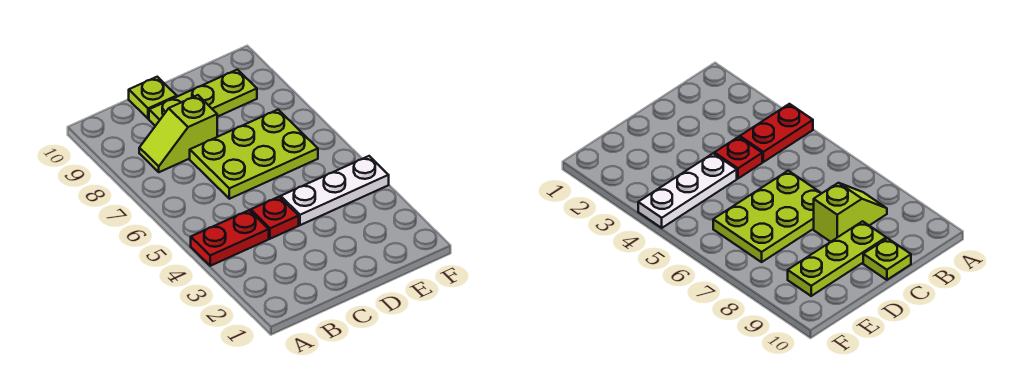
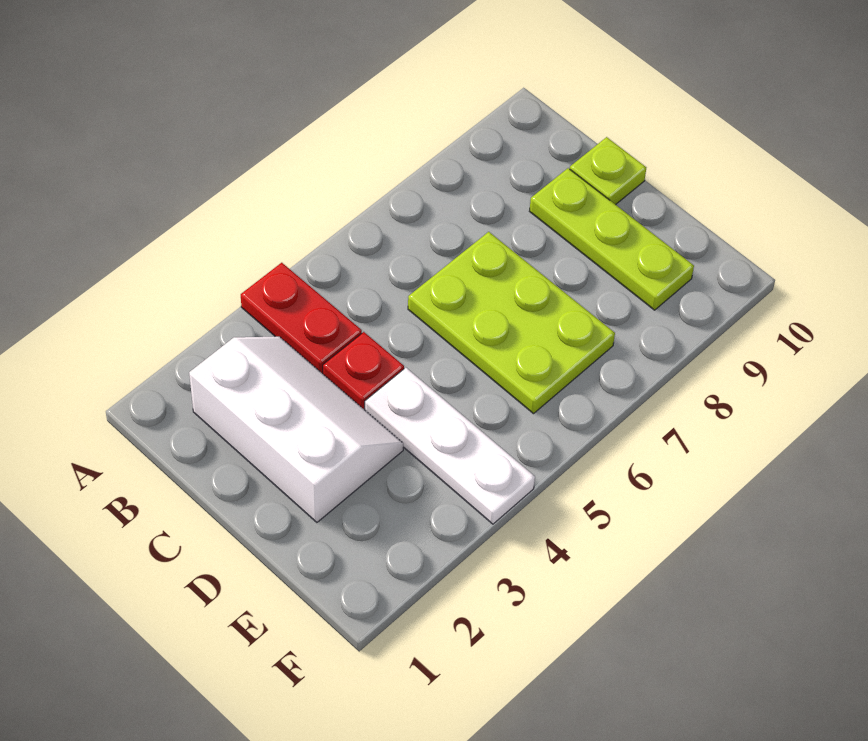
none -> white 2x3 slope [189,337,403,522]
lime 1x2 slope [139,95,217,172] -> none

